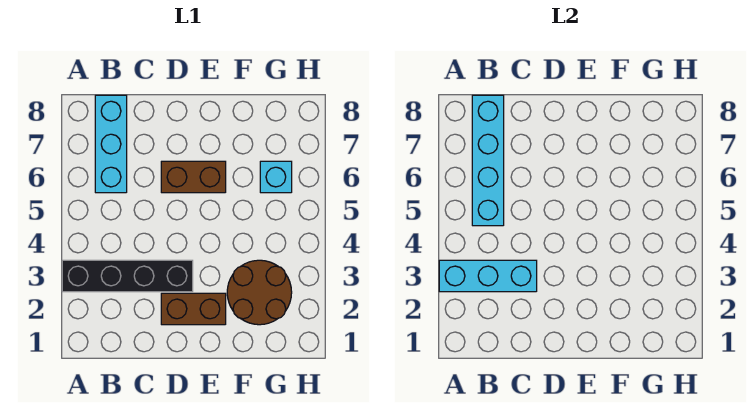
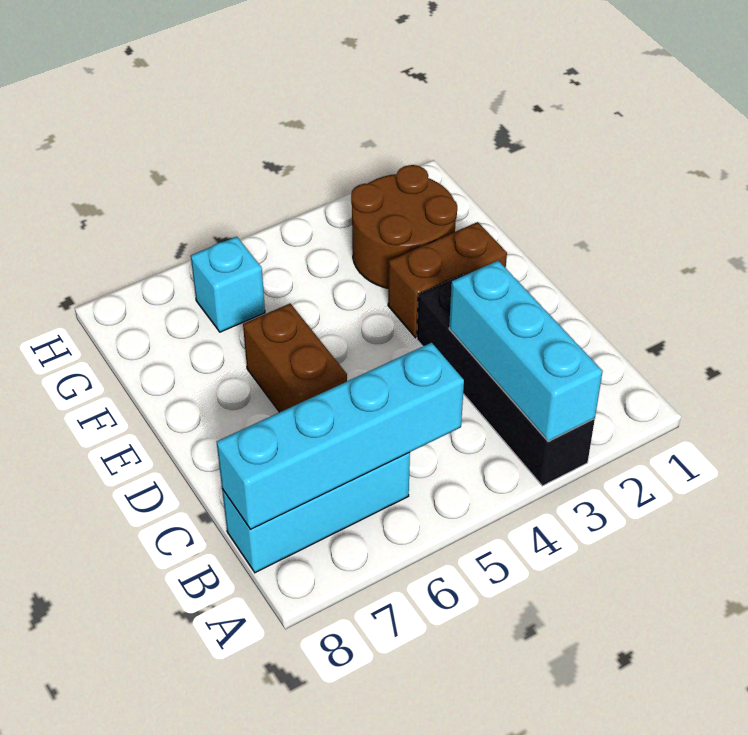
brown 1x2 brick [161,293,226,325] -> brown 1x2 brick turned to [388,222,507,338]

